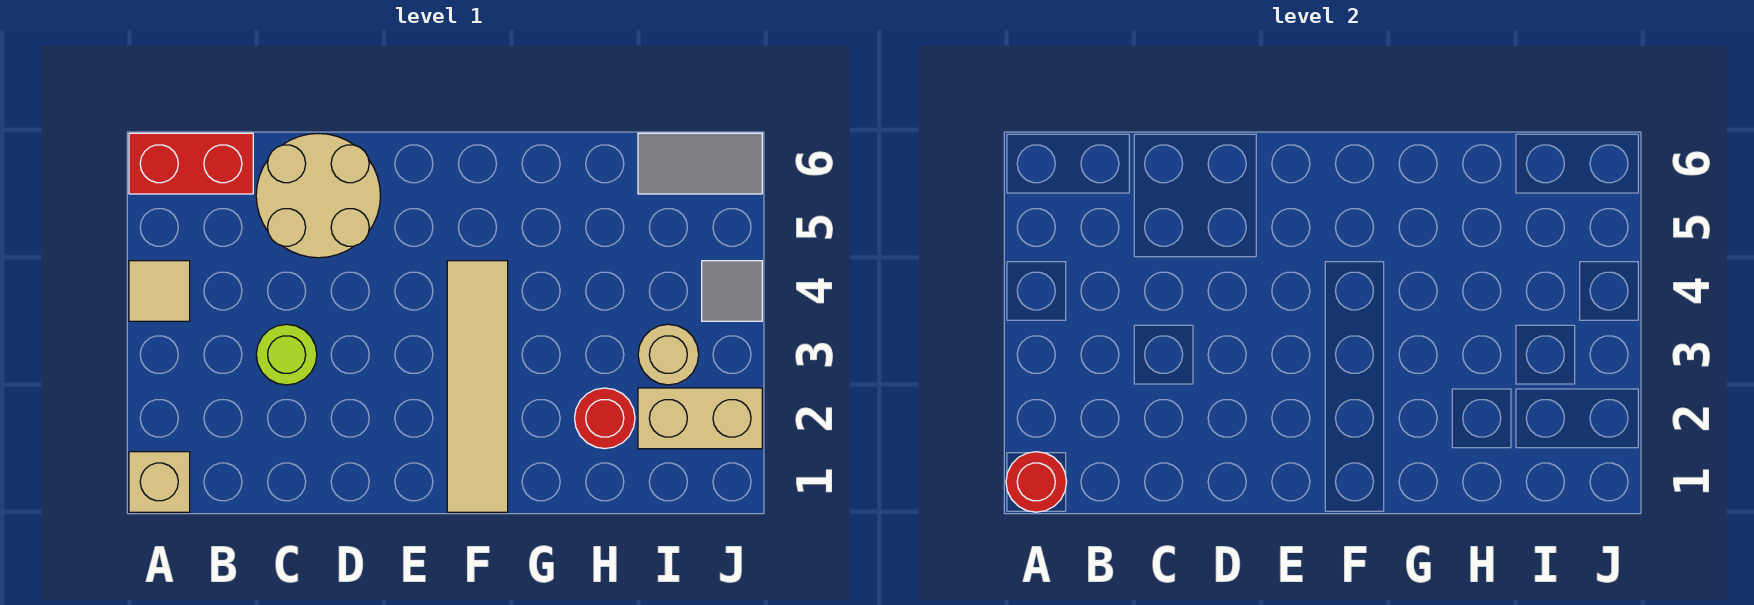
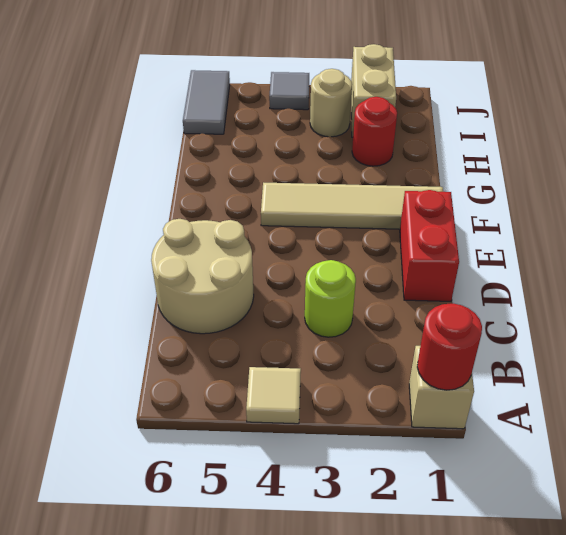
red 1x2 brick [129,133,253,194] -> red 1x2 brick moved to [400,190,459,301]

